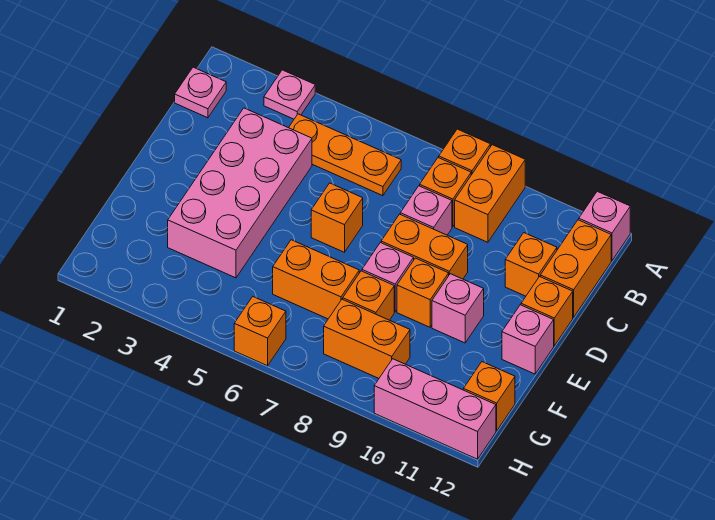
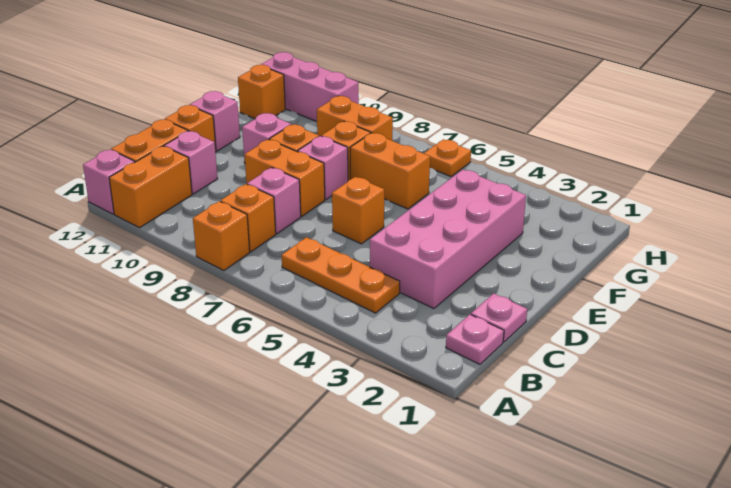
pink 1x1 plate [264,70,315,119] -> pink 1x1 plate moved to [471,293,527,342]
orange 1x2 brick [455,145,525,242] -> orange 1x2 brick moved to [109,146,192,228]
orange 1x1 brick [505,233,557,296] -> pink 1x1 brick [164,131,218,194]
orange 1x1 brick [234,297,286,366] -> orange 1x1 plate [424,139,471,177]

